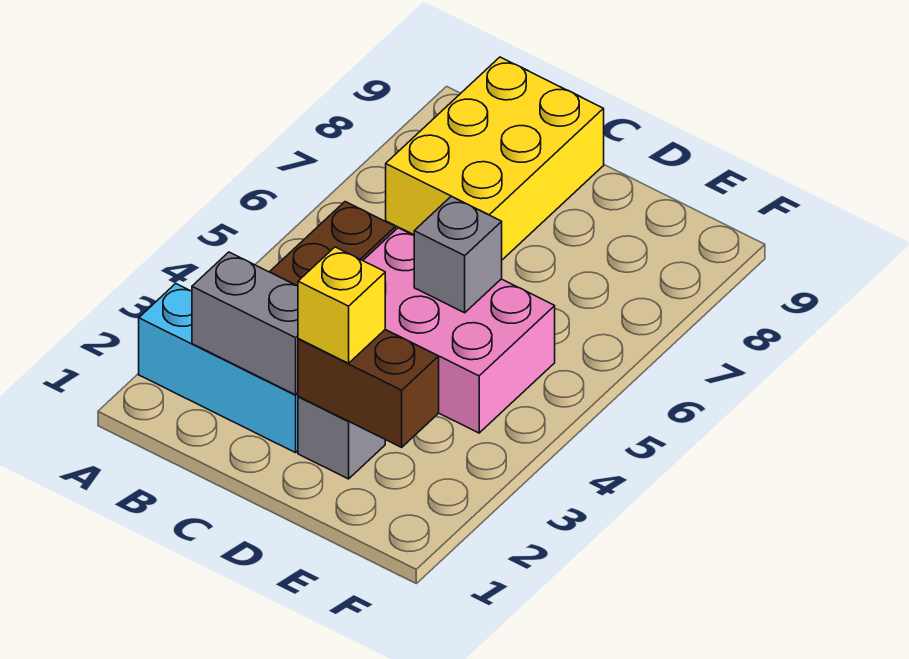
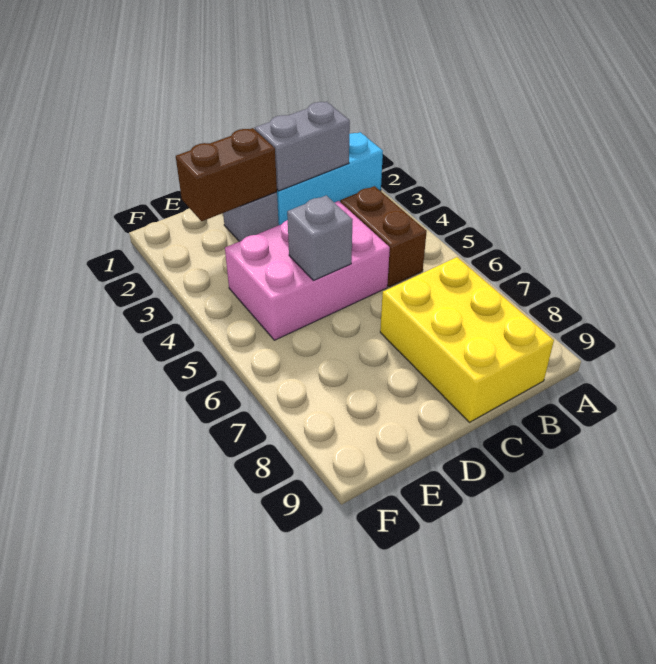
yellow 1x1 brick [298,247,385,363] -> none

